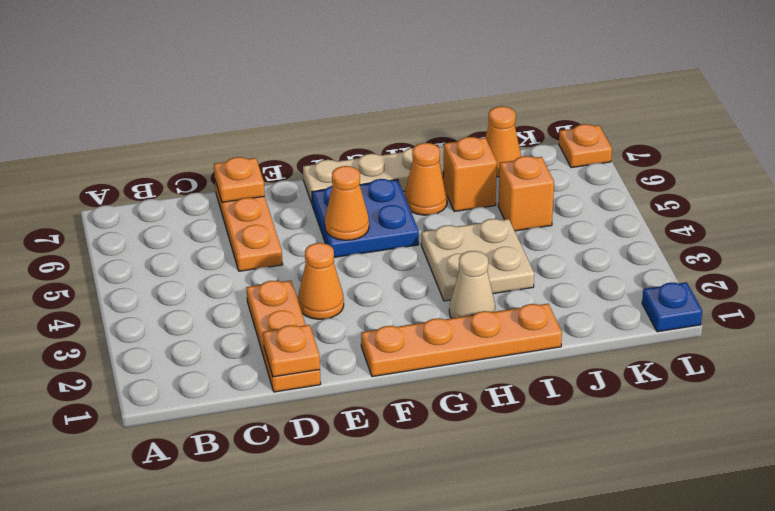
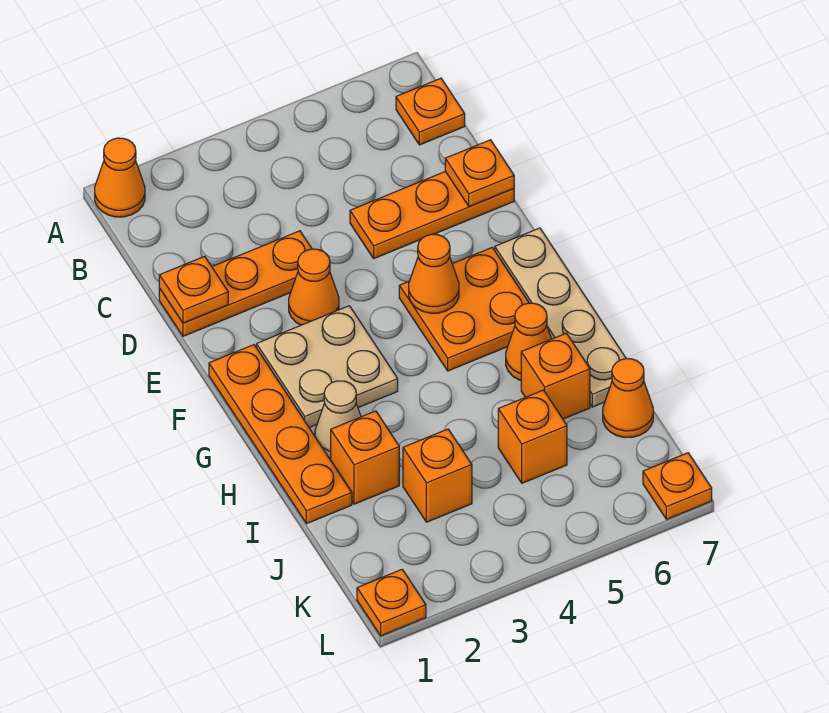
none -> orange 1x1 cone [95,138,145,217]
none -> orange 1x1 plate [396,78,465,145]
blue 2x2 plate [312,179,419,257] -> orange 2x2 plate [399,248,529,371]
tan 2x2 plate [421,219,534,301] -> tan 2x2 plate moved to [257,306,398,428]
none -> orange 1x1 brick [331,411,399,504]
none -> orange 1x1 brick [403,429,472,522]
blue 1x1 plate [642,282,702,332] -> orange 1x1 plate [357,569,426,636]

